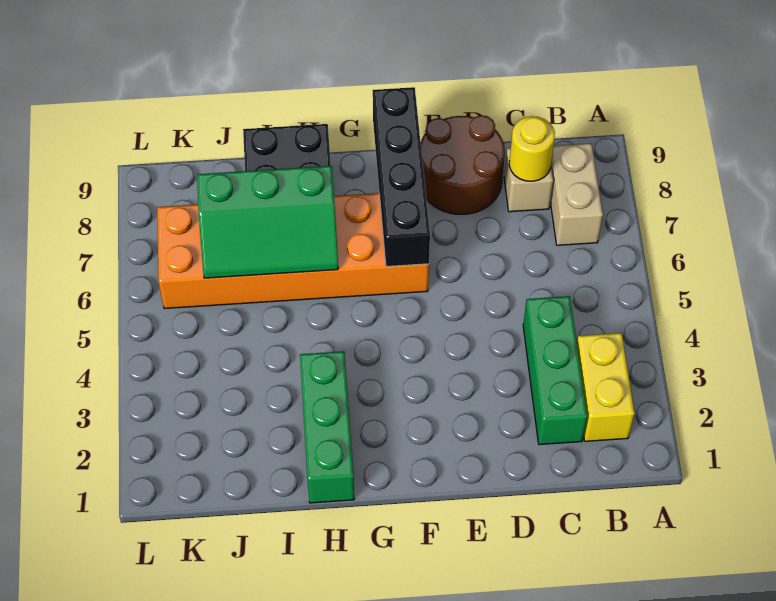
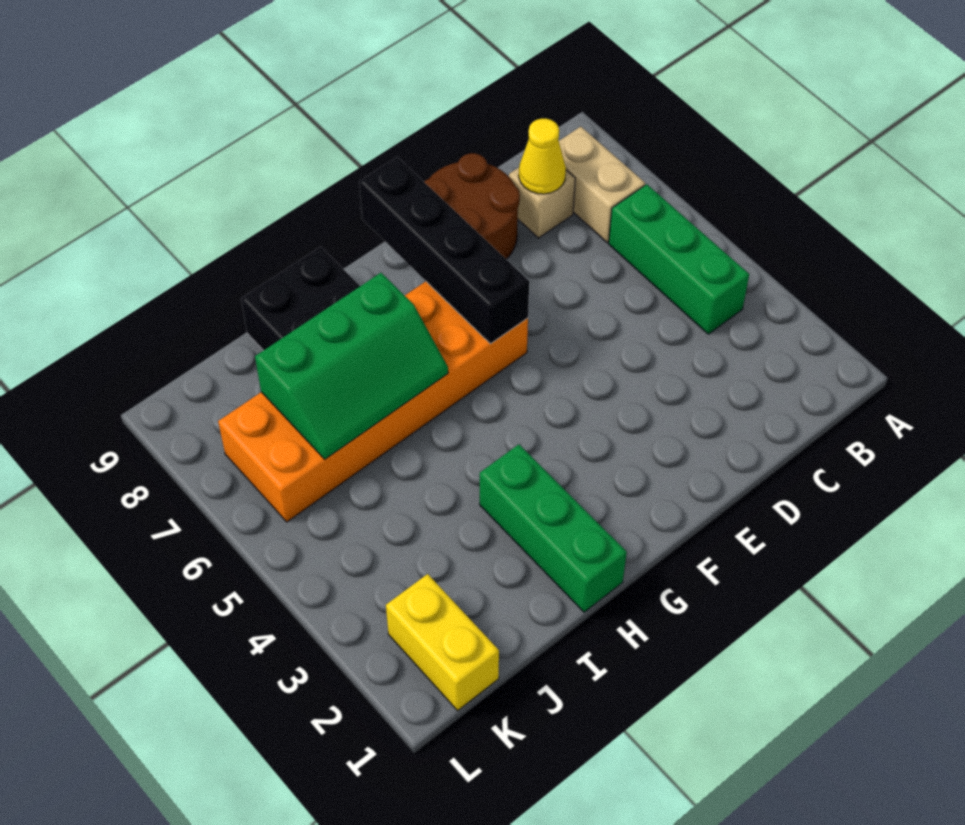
yellow 1x2 brick [577,333,635,441] -> yellow 1x2 brick moved to [386,574,499,711]
green 1x3 brick [523,296,587,445] -> green 1x3 brick moved to [609,184,749,334]
yellow 1x1 round brick [509,116,555,181] -> yellow 1x1 cone [519,119,566,194]

